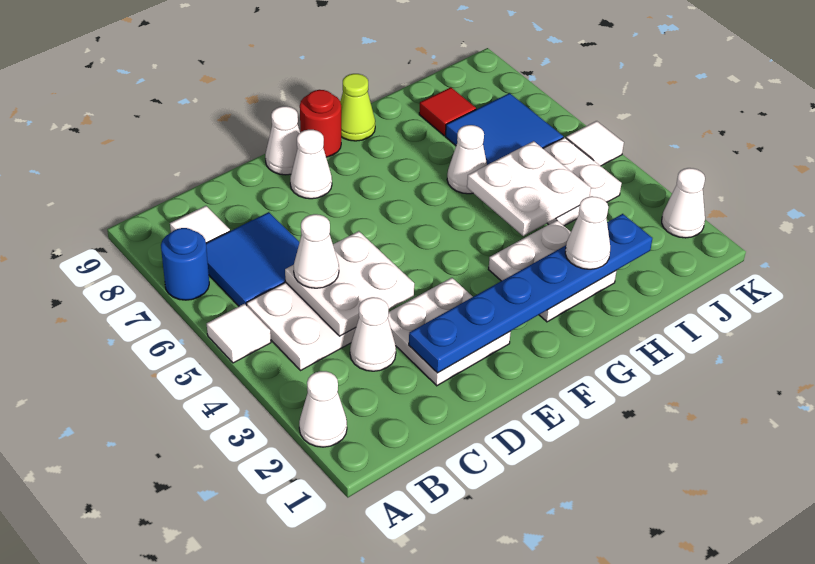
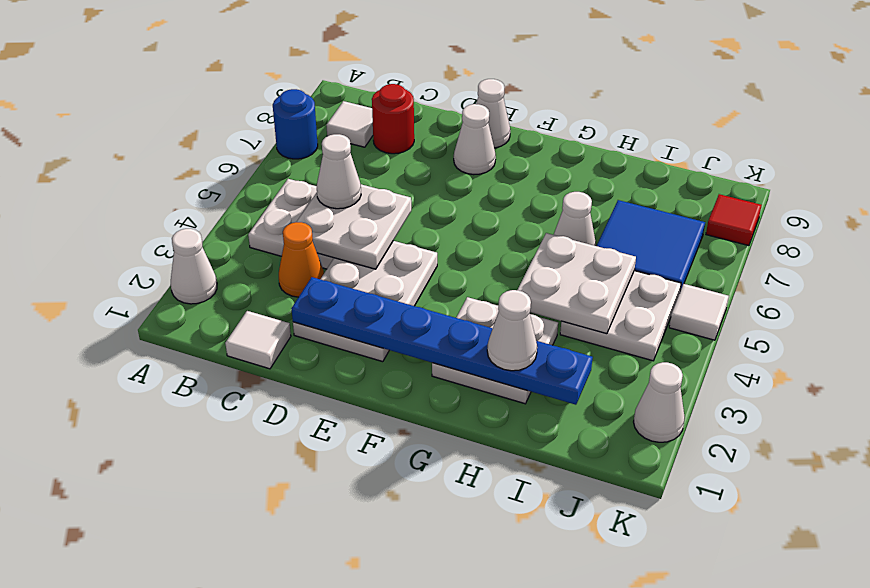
white 1x1 tile [207,304,271,363] -> white 1x1 tile moved to [225,311,291,369]
blue 2x2 tile [206,212,300,306] -> none
white 1x1 cone [350,297,396,371] -> orange 1x1 cone [279,222,324,297]
white 2x2 plate [388,278,511,386] -> white 2x3 plate [293,241,437,362]
red 1x1 round brick [300,90,341,157] -> red 1x1 round brick moved to [372,84,414,154]
lime 1x1 cone [340,74,375,141] -> none
red 1x1 tile [419,87,476,136] -> red 1x1 tile moved to [706,194,762,246]

